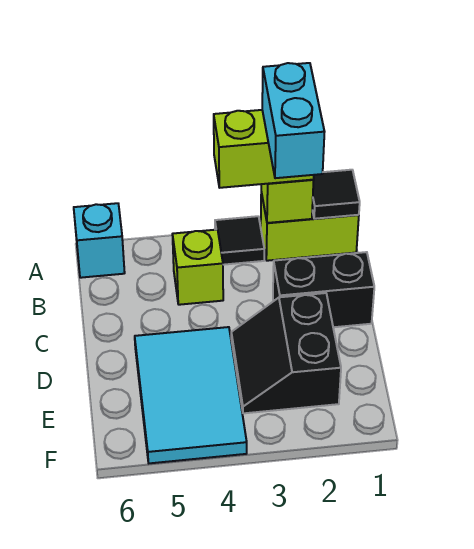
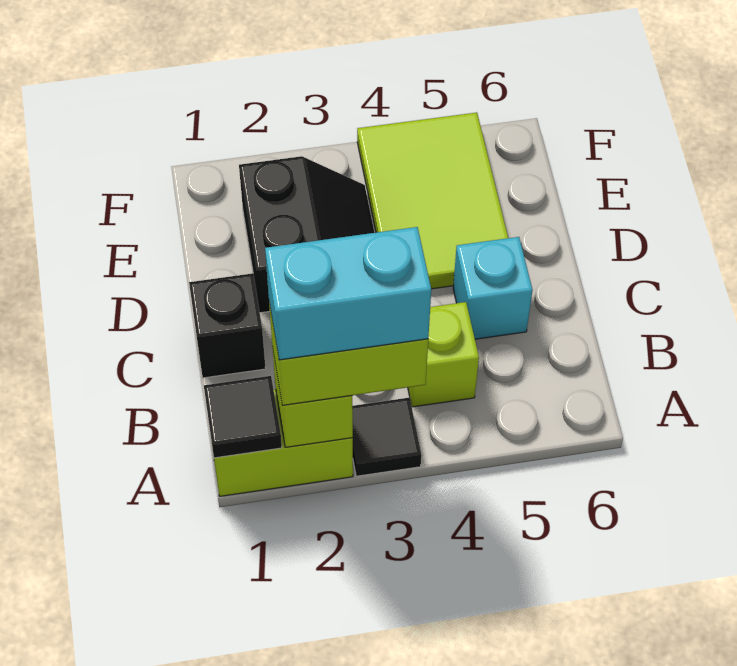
cyan 1x2 brick [262,63,324,178] -> cyan 1x2 brick turned to [265,227,431,360]
cyan 1x1 brick [74,203,125,278] -> cyan 1x1 brick moved to [453,237,533,339]
black 1x2 brick [273,252,374,327] -> black 1x1 brick [189,273,266,378]
cyan 2x3 tile [135,327,247,463] -> lime 2x3 tile [357,113,508,289]

